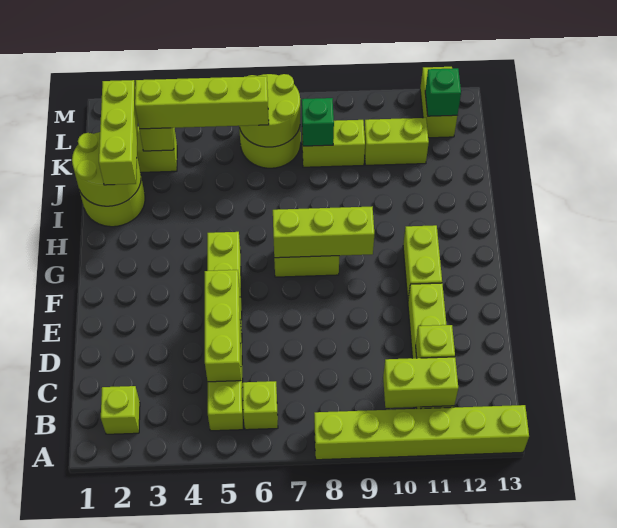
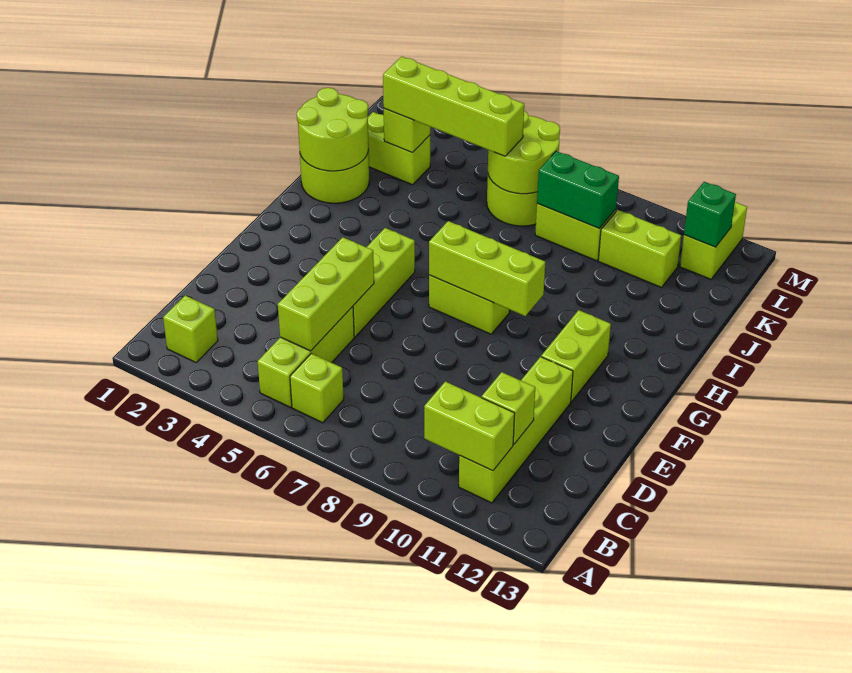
lime 1x6 brick [314,405,529,460] -> none
lime 1x3 brick [99,80,138,185] -> none
green 1x1 brick [302,98,334,146] -> green 1x2 brick [537,151,619,228]

